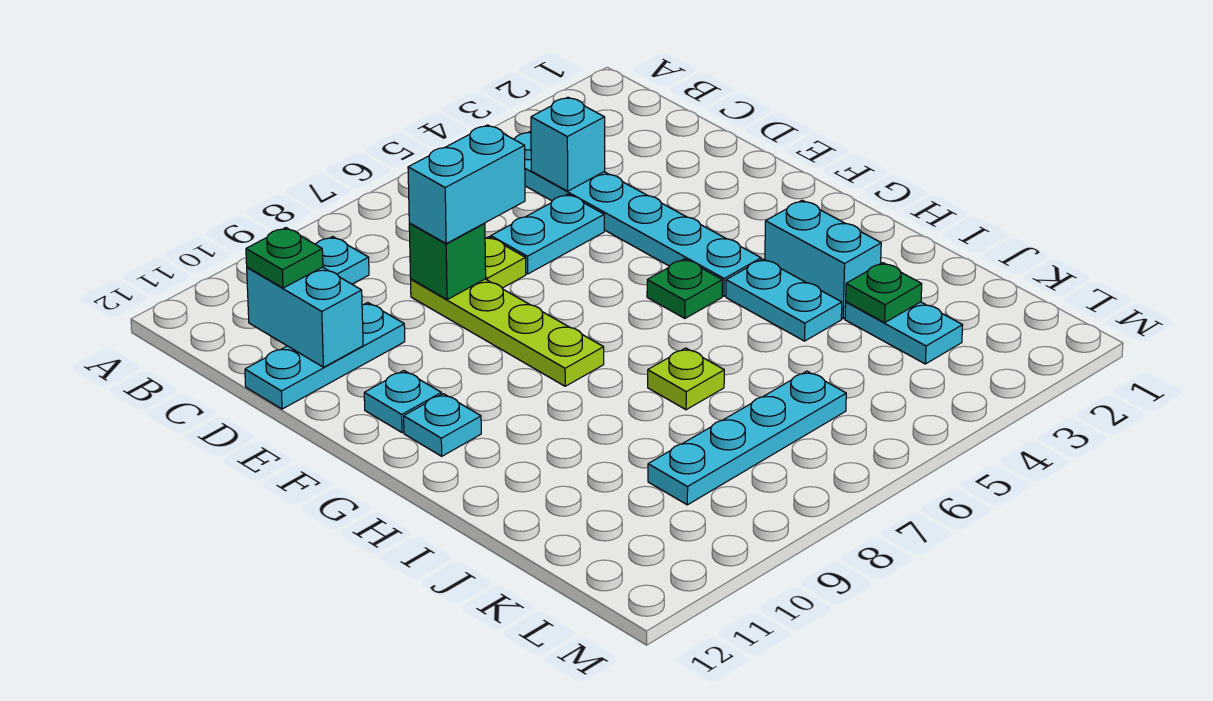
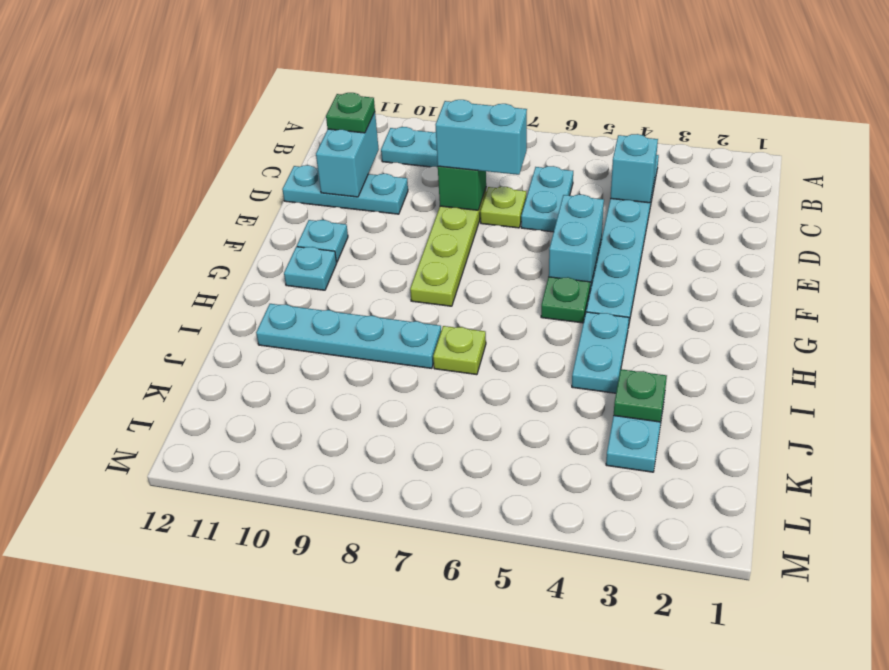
cyan 1x2 plate [491,194,604,274] -> cyan 1x2 plate turned to [521,166,573,232]
cyan 1x2 brick [765,200,881,319] -> cyan 1x2 brick moved to [549,195,604,290]
cyan 1x4 plate [648,371,846,505] -> cyan 1x4 plate moved to [256,304,441,368]

